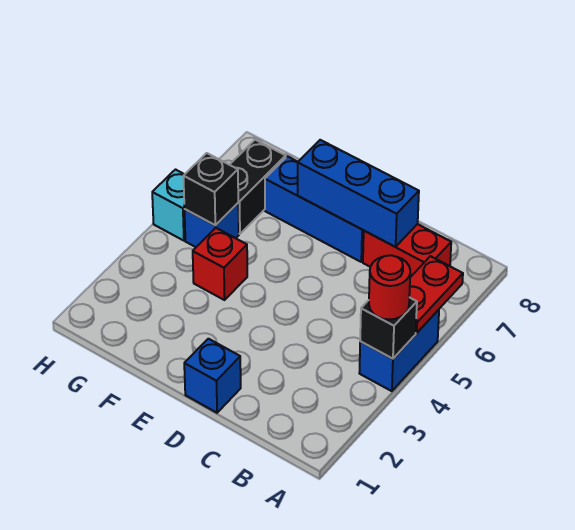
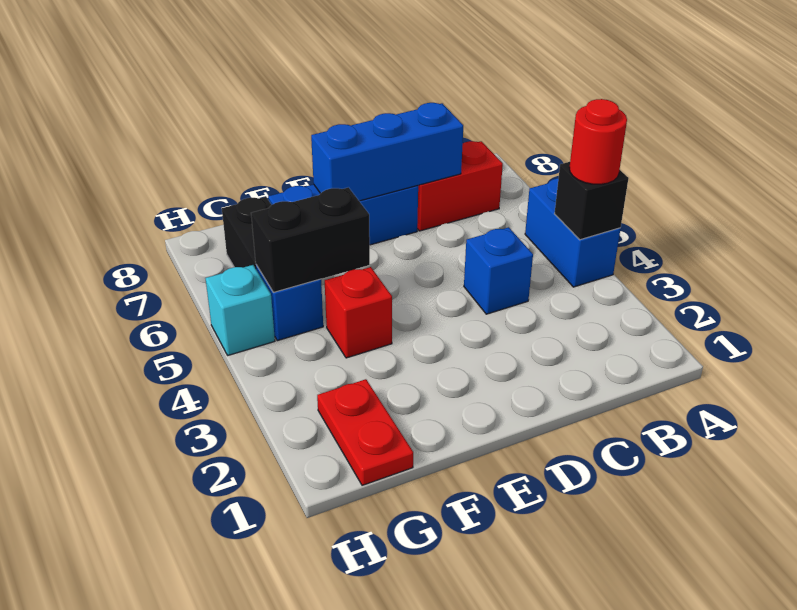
red 1x2 plate [409,256,463,333] -> red 1x2 plate moved to [317,379,413,485]
blue 1x1 brick [184,339,241,413] -> blue 1x1 brick moved to [464,227,533,314]
black 1x1 brick [183,153,238,225] -> black 1x2 brick [251,187,370,292]

